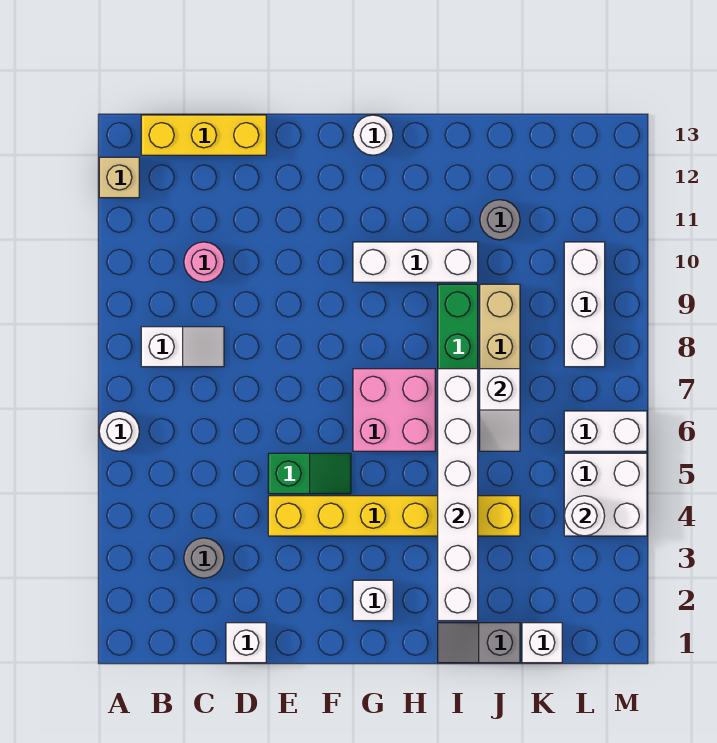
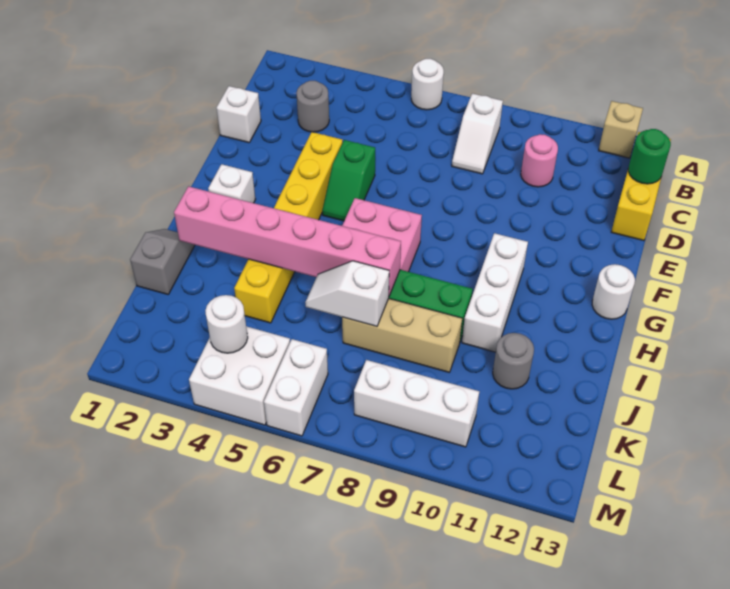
none -> green 1x1 round brick [628,129,671,184]
white 1x6 brick [438,369,478,621] -> pink 1x6 brick [174,186,401,296]
white 1x1 brick [522,623,562,663] -> none

